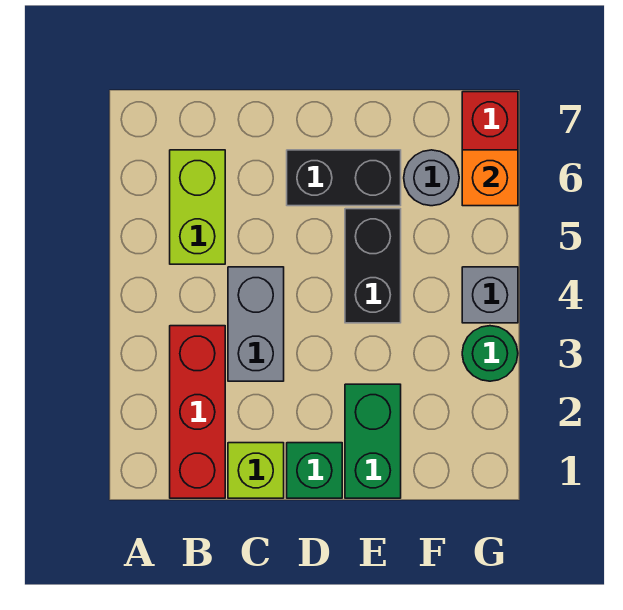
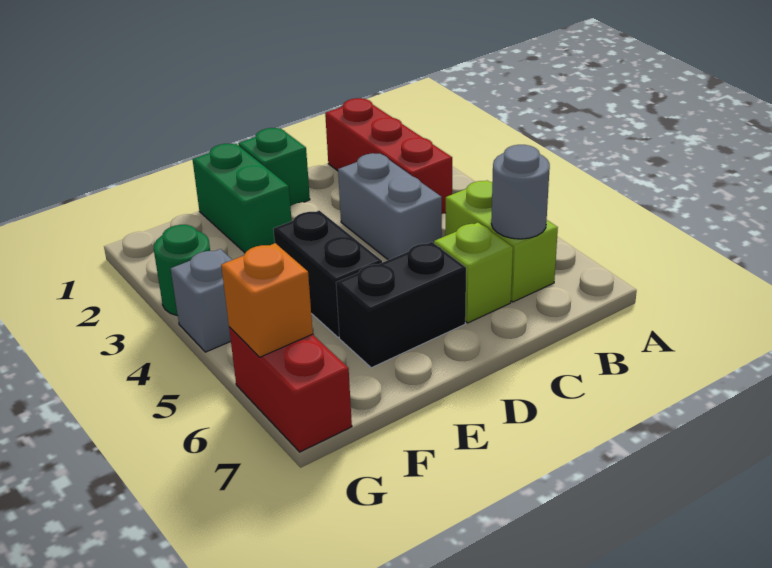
lime 1x1 brick [228,443,284,498] -> lime 1x1 brick moved to [434,223,513,323]
grey 1x1 round brick [404,150,459,206] -> grey 1x1 round brick moved to [491,145,550,239]

